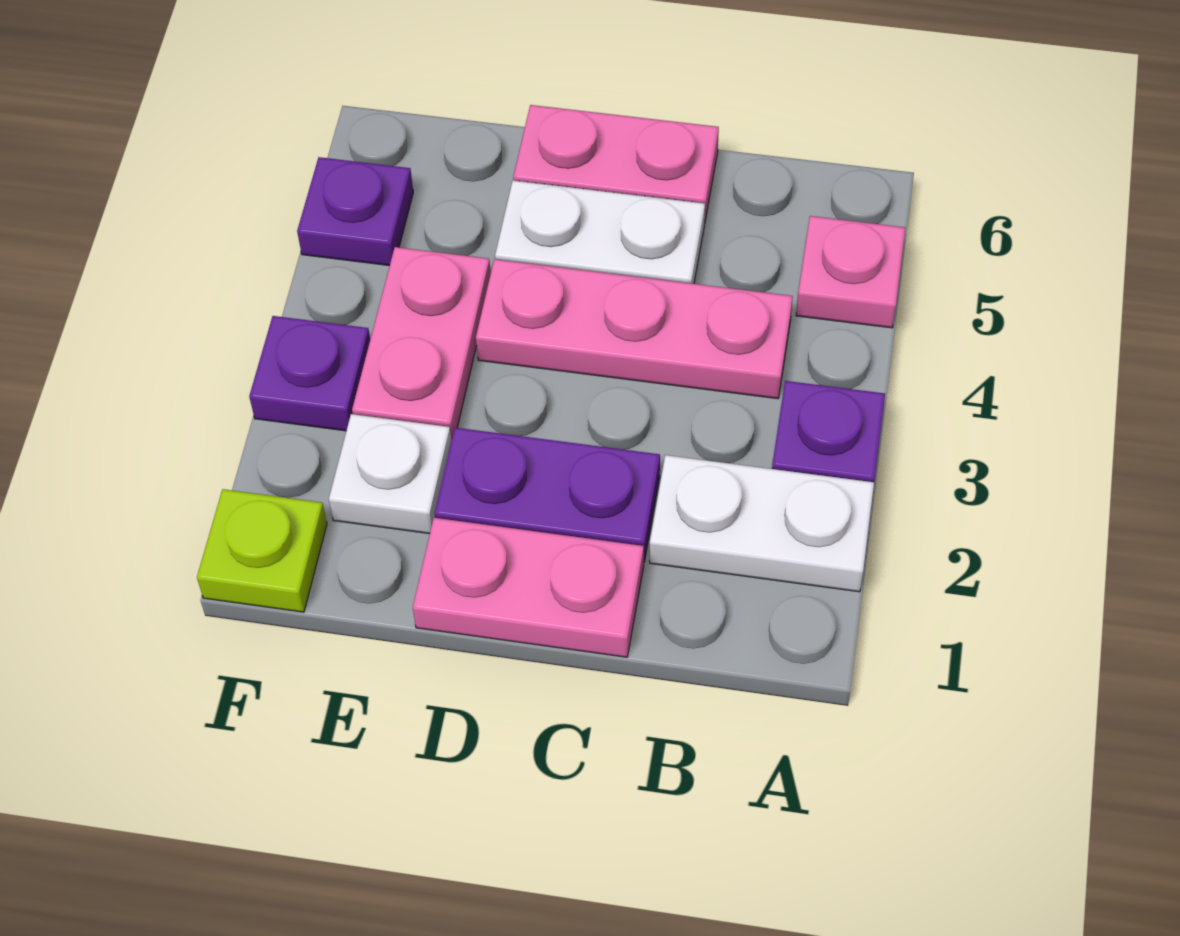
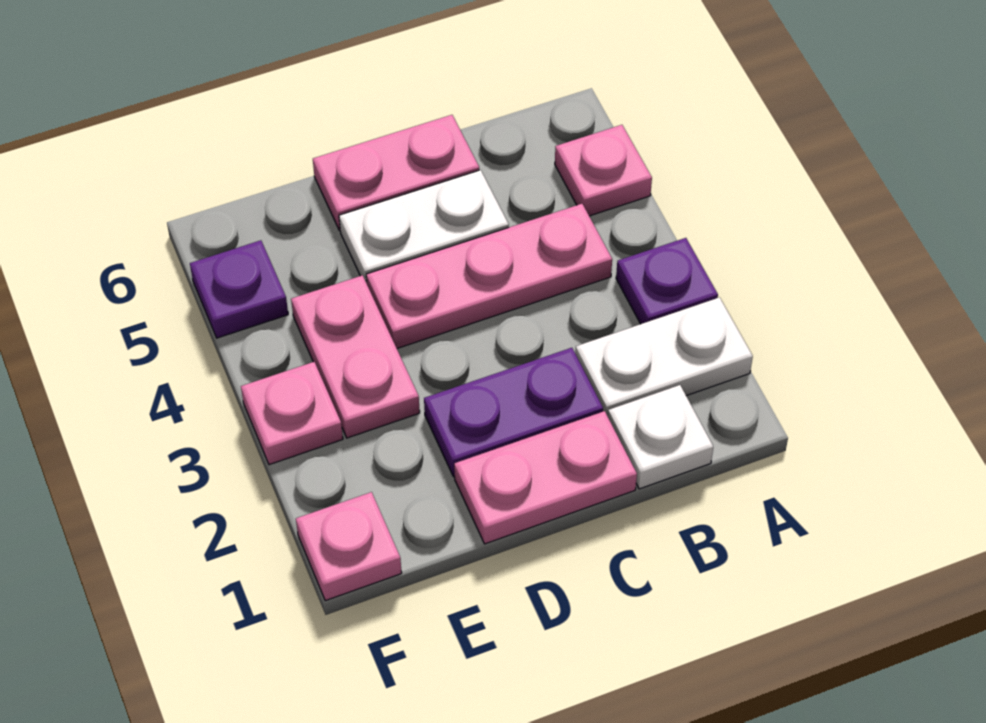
white 1x1 plate [329,414,451,534] -> white 1x1 plate moved to [608,385,713,489]
lime 1x1 plate [197,489,327,612] -> pink 1x1 plate [296,492,402,601]
purple 1x1 plate [249,316,370,431] -> pink 1x1 plate [241,362,343,465]

